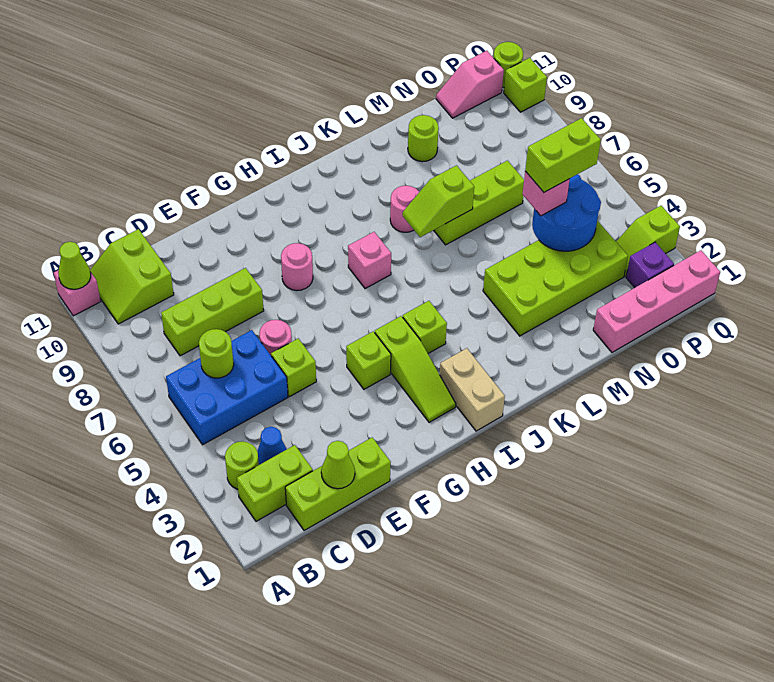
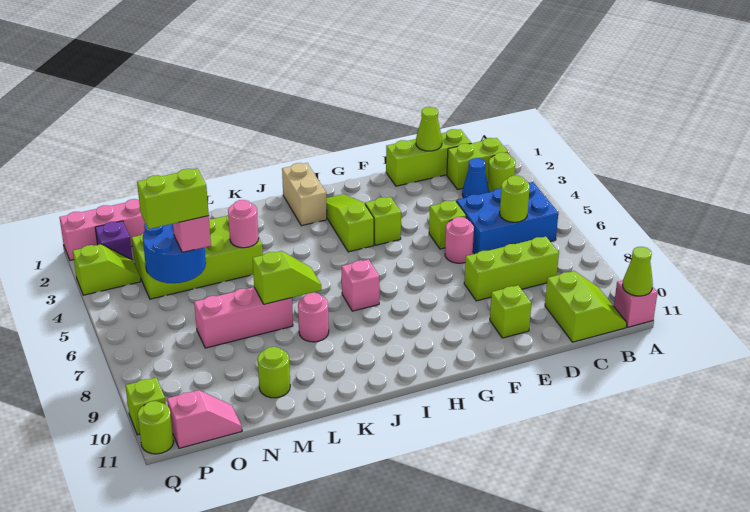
pink 1x1 round brick [281,243,313,291] -> pink 1x1 round brick moved to [228,200,259,248]
lime 1x1 brick [403,301,447,353] -> lime 1x1 brick moved to [490,285,531,338]
lime 1x3 brick [434,161,524,245] -> pink 1x3 brick [194,287,293,348]

